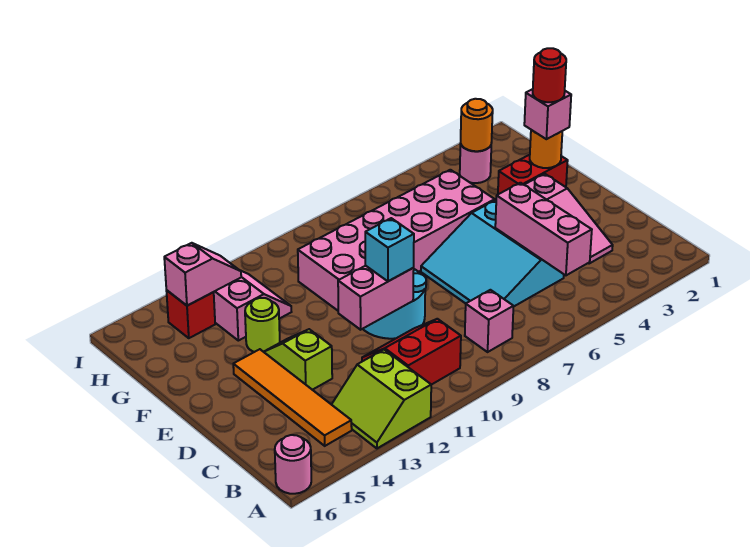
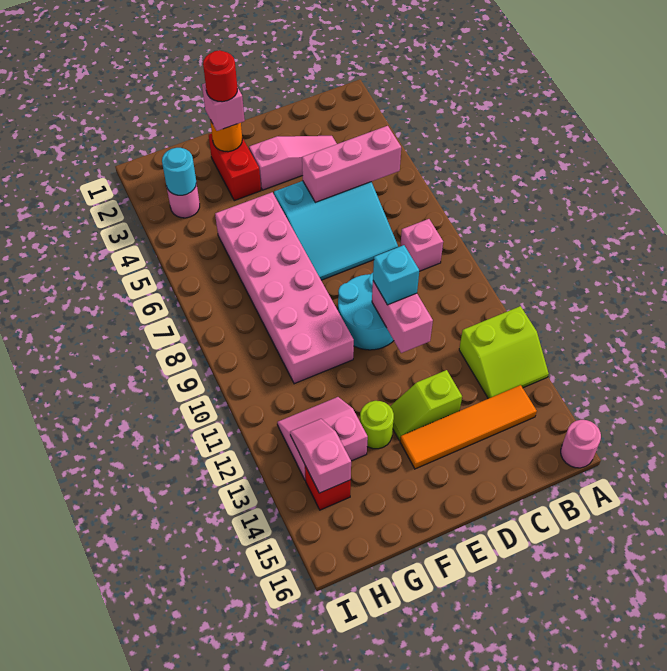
red 2x2 slope [362,319,461,385] -> none
orange 1x1 round brick [461,99,493,151] -> cyan 1x1 round brick [162,148,196,195]

